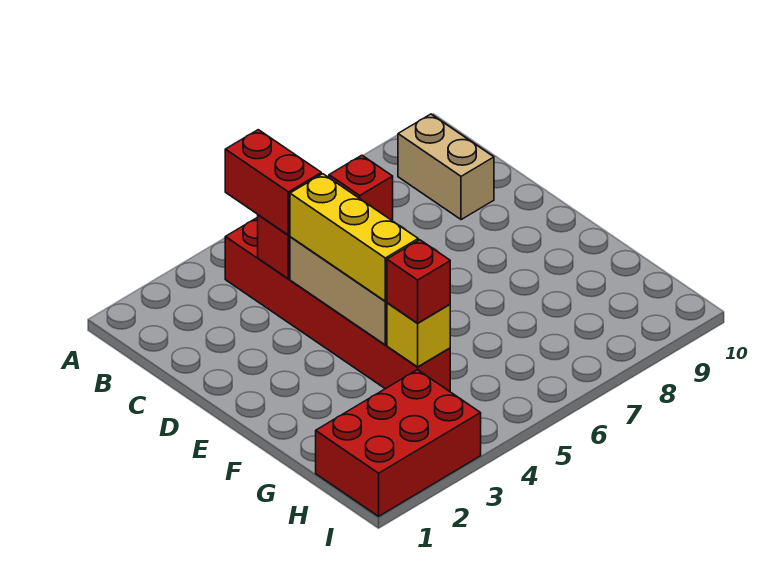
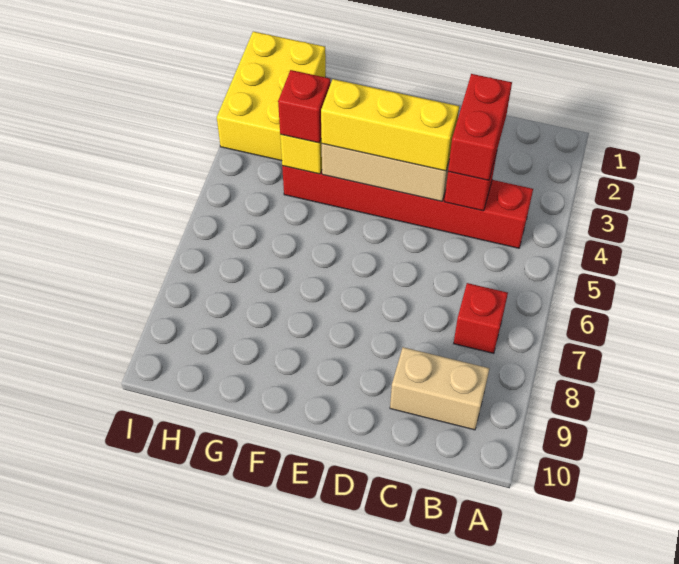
red 1x2 brick [225,130,321,235] -> red 1x2 brick turned to [448,74,512,180]
red 2x3 brick [316,370,481,516] -> yellow 2x3 brick [217,32,326,161]

